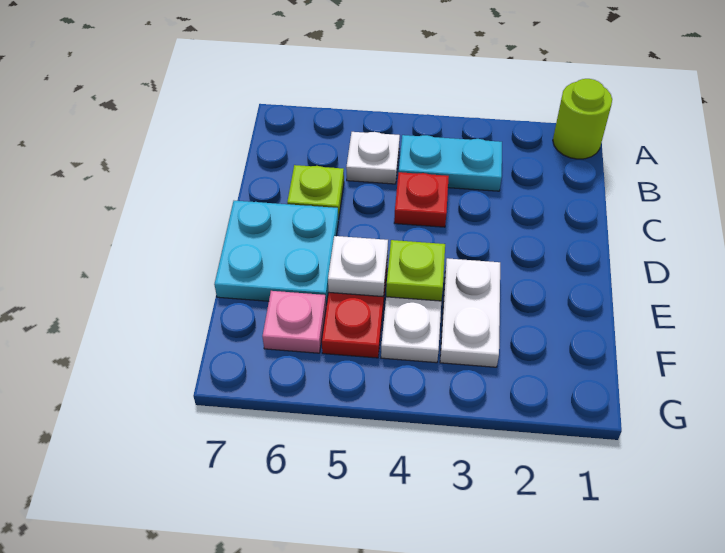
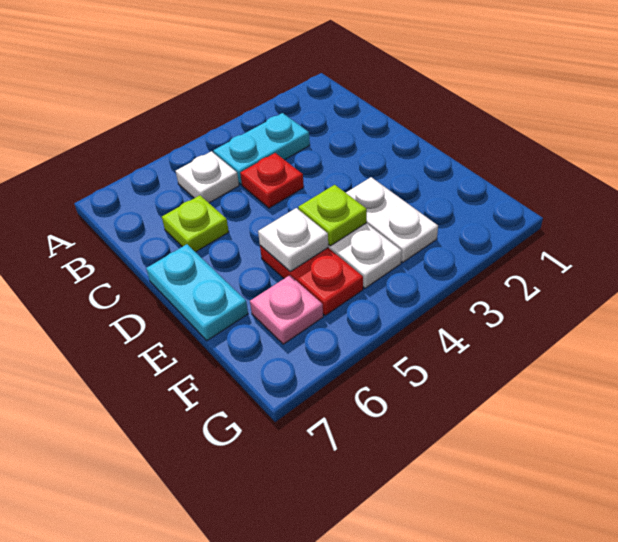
lime 1x1 round brick [553,79,612,159] -> none
cyan 2x2 plate [214,201,338,305] -> cyan 1x2 plate [146,244,248,341]

